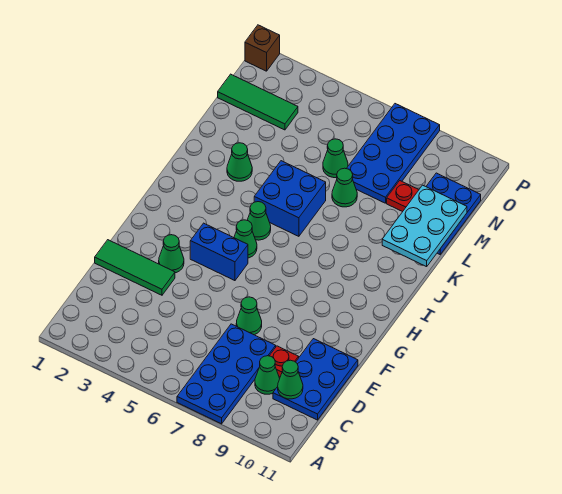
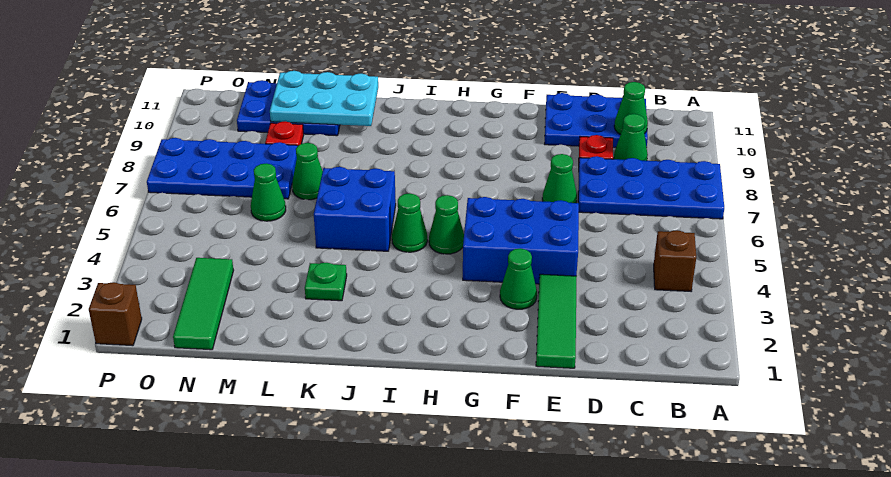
none -> brown 1x1 brick [654,230,696,291]
blue 1x2 brick [190,223,248,281] -> blue 2x3 brick [463,197,579,284]
green 1x1 cone [227,143,252,181] -> green 1x1 plate [305,263,347,301]

